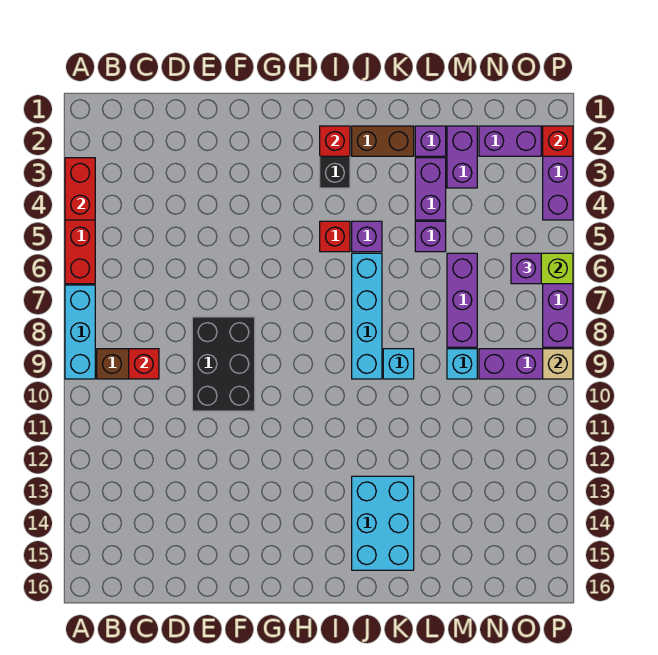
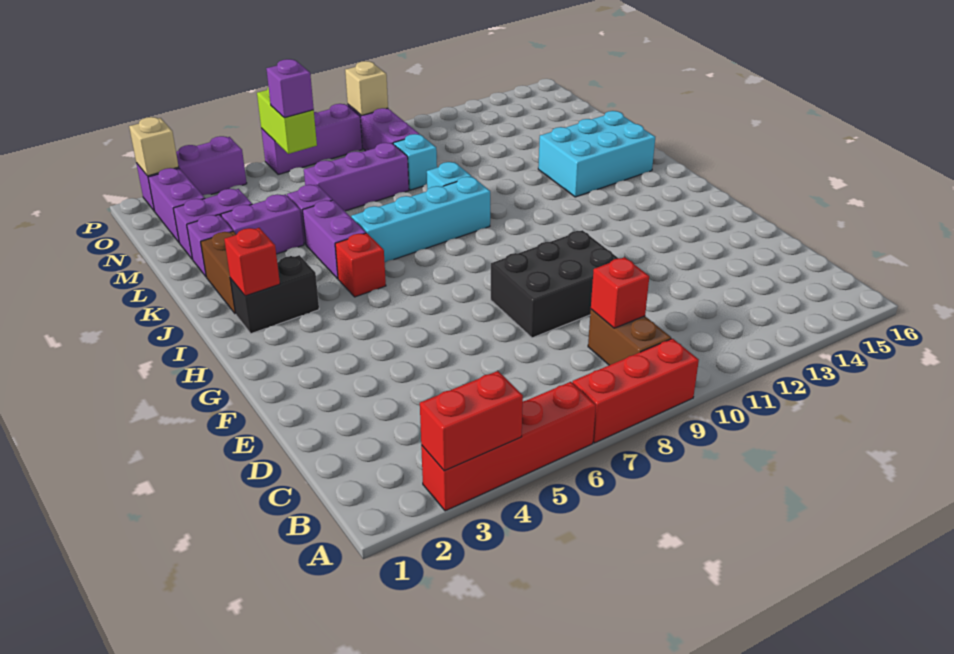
cyan 1x3 brick [65,285,95,379] -> red 1x3 brick [572,339,699,443]
purple 1x1 brick [352,221,382,252] -> purple 1x2 brick [303,200,366,279]
red 1x1 brick [543,126,573,156] -> tan 1x1 brick [129,117,179,176]

